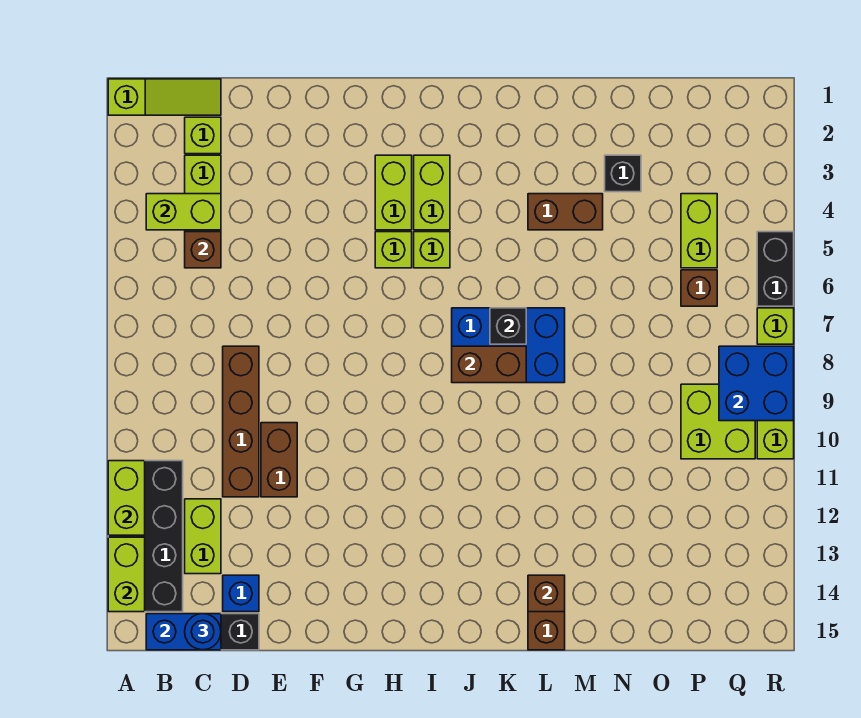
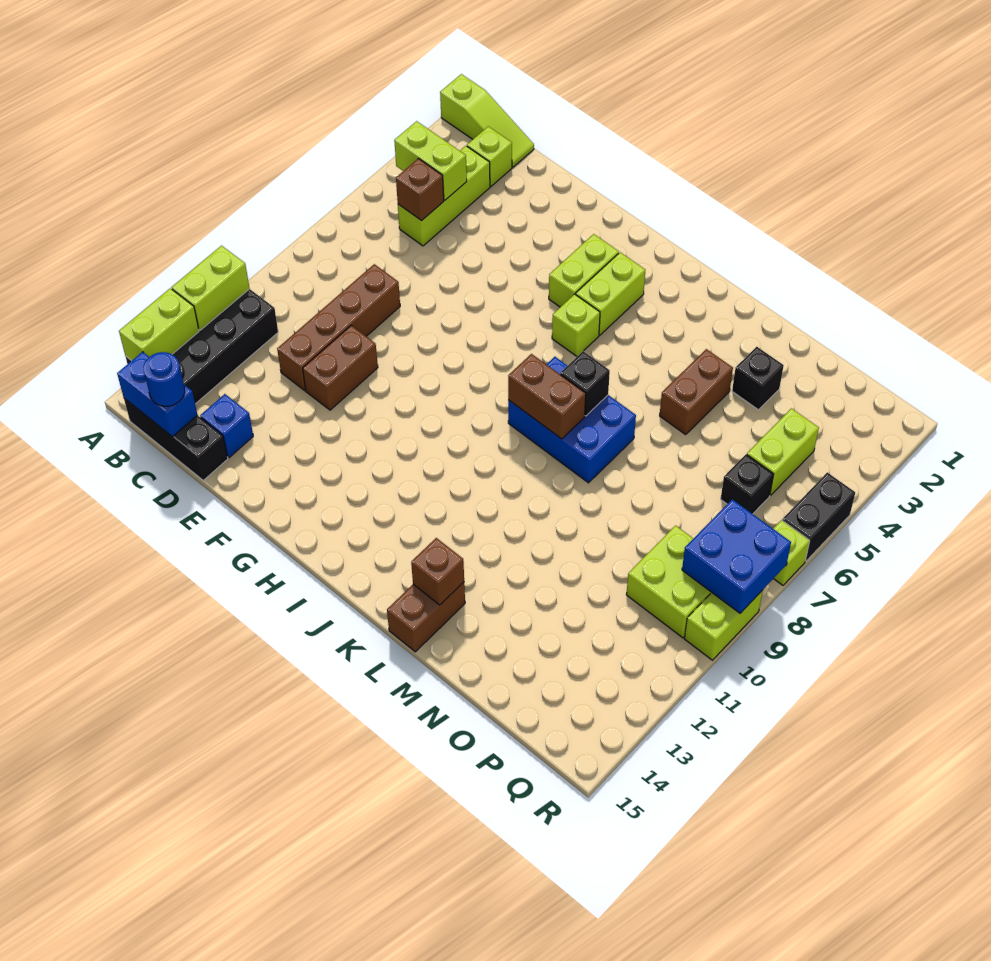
lime 1x2 brick [185,499,221,574] -> none
lime 1x1 brick [375,232,412,268] -> none
brown 1x2 brick [528,194,603,230] -> brown 1x2 brick turned to [660,349,733,435]
brown 1x1 brick [681,270,717,306] -> black 1x1 brick [721,455,774,514]

